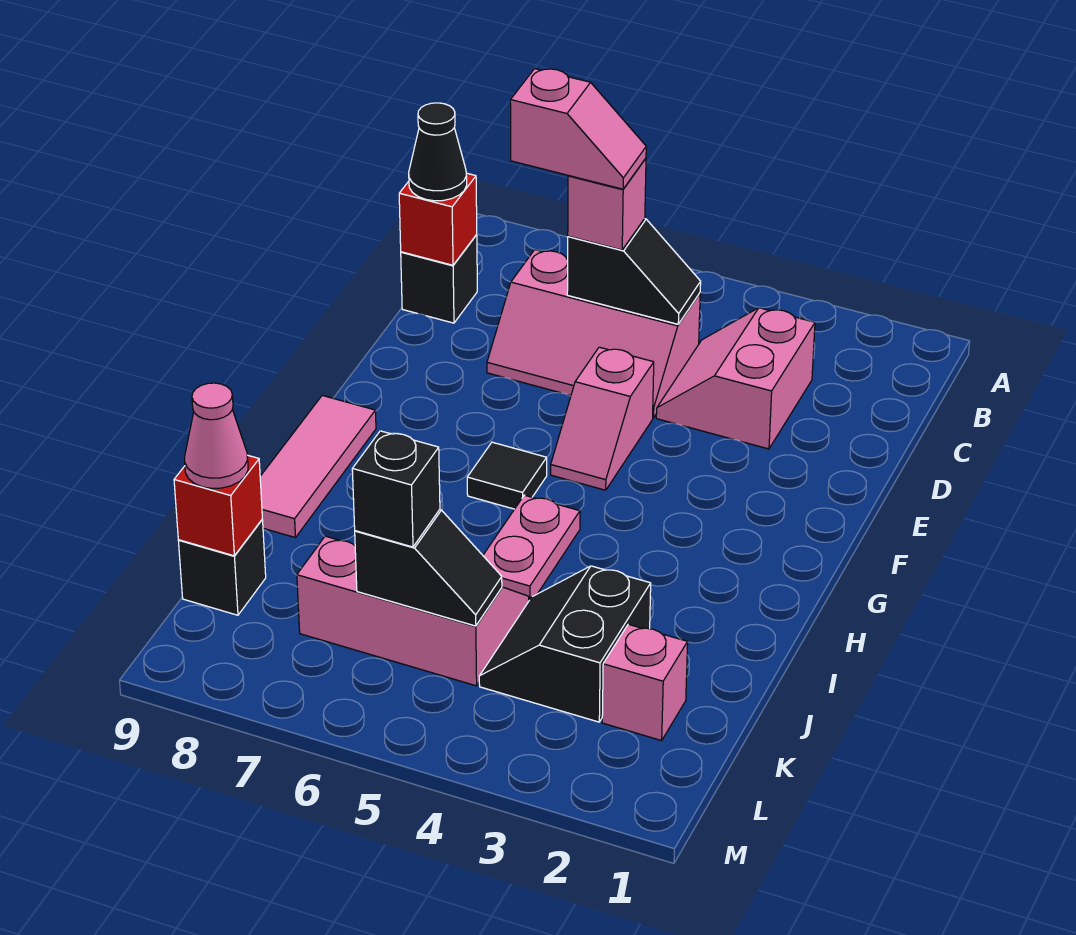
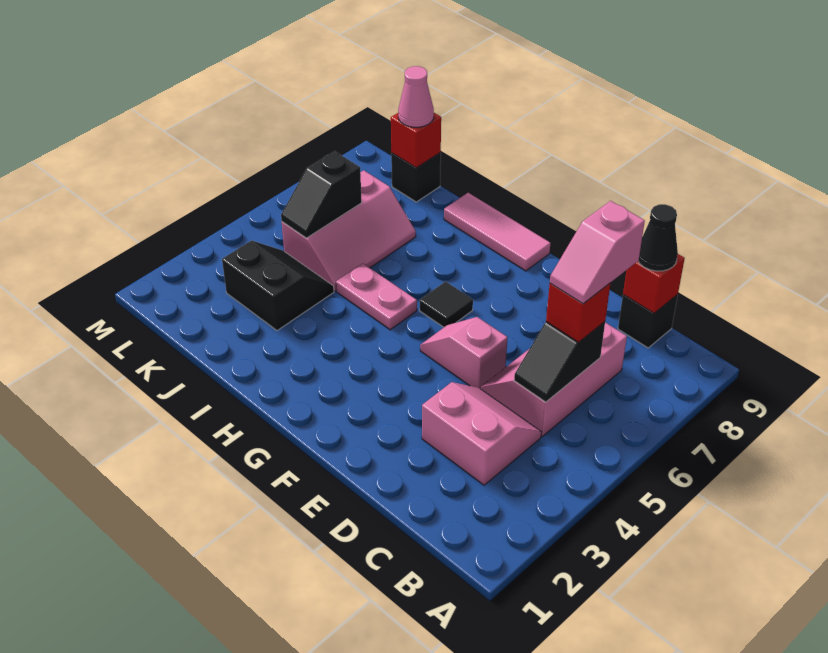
pink 1x1 brick [568,158,646,250] -> red 1x1 brick [546,283,610,342]
pink 1x1 brick [602,624,688,741] -> none
black 1x1 brick [352,431,440,547] -> none

